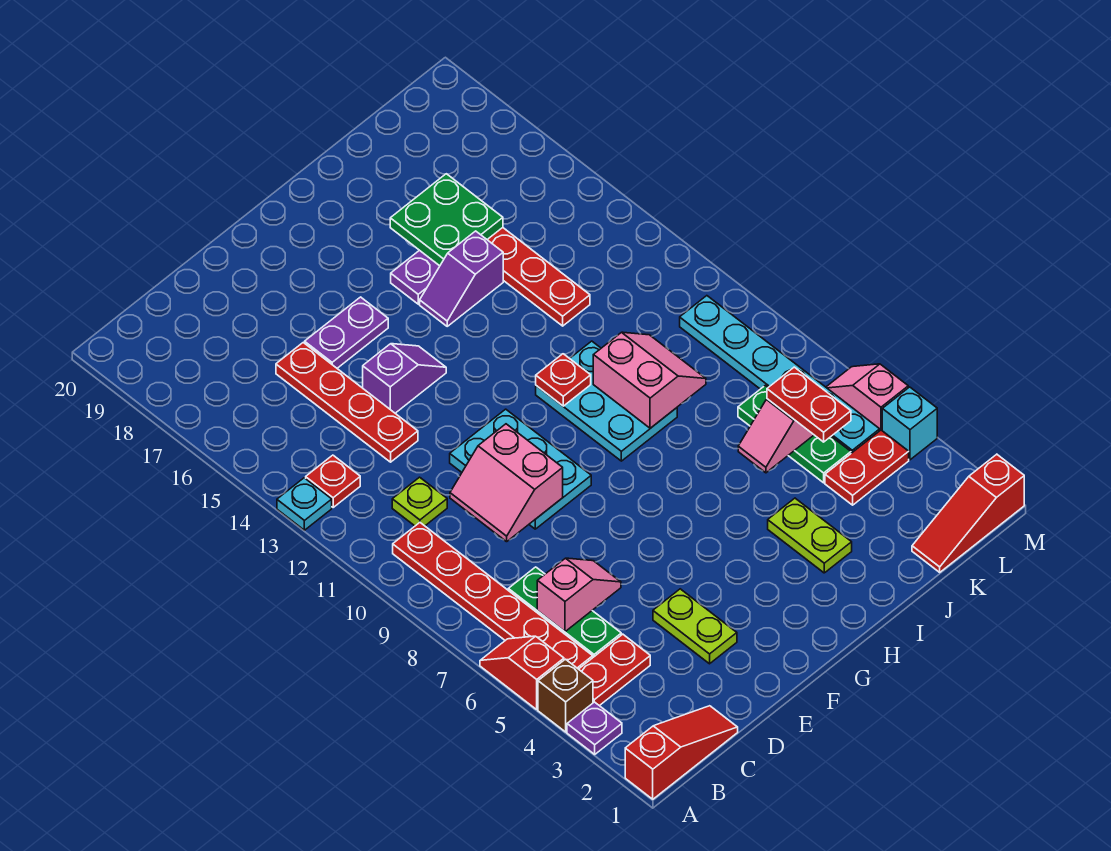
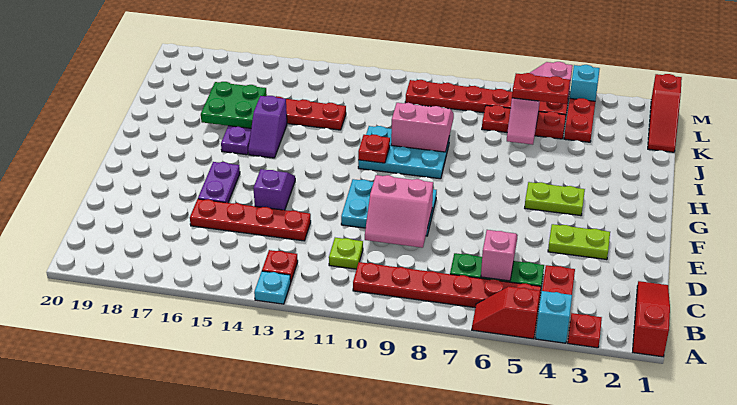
purple 1x1 plate [567,702,622,754] -> red 1x1 plate [568,313,602,348]
brown 1x1 brick [538,659,593,732] -> cyan 1x1 brick [536,291,572,343]
lime 1x2 plate [768,498,852,573] -> lime 1x2 plate moved to [525,182,585,216]
green 1x3 plate [738,386,851,483] -> red 1x3 plate [482,105,566,139]
cyan 1x6 plate [680,296,880,453] -> red 1x6 plate [405,80,568,115]

